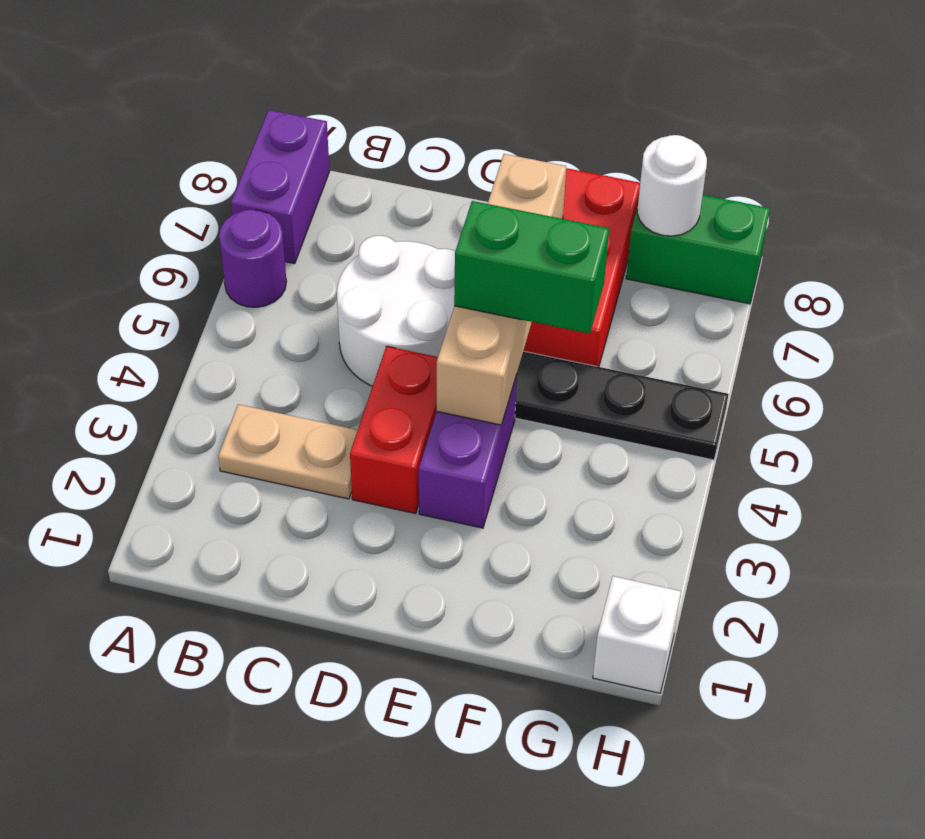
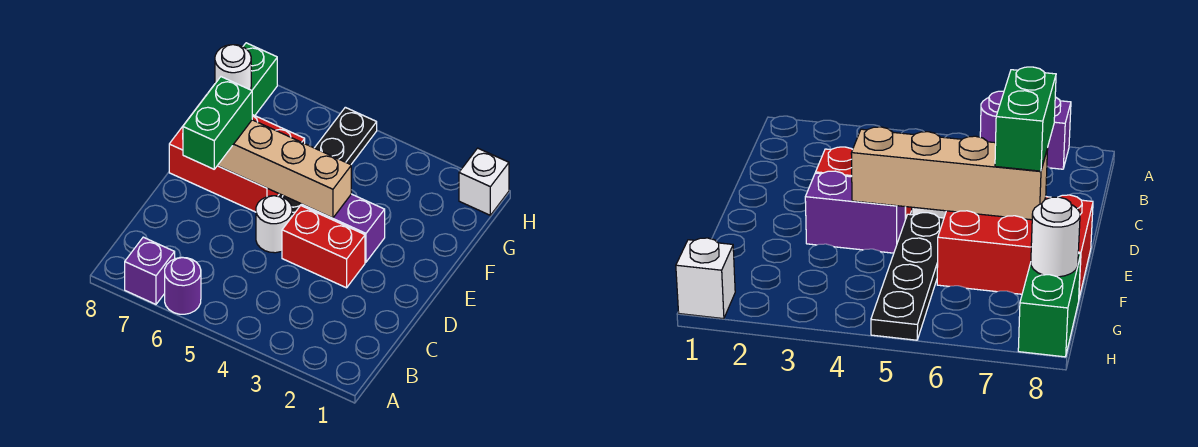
purple 1x2 brick [231,110,330,264] -> purple 1x1 brick [125,237,175,304]
tan 1x2 plate [218,404,358,499] -> none
white 2x2 round brick [337,235,455,386] -> white 1x1 round brick [256,196,292,253]
green 1x2 brick [454,201,609,334] -> green 1x2 brick moved to [183,77,252,169]

